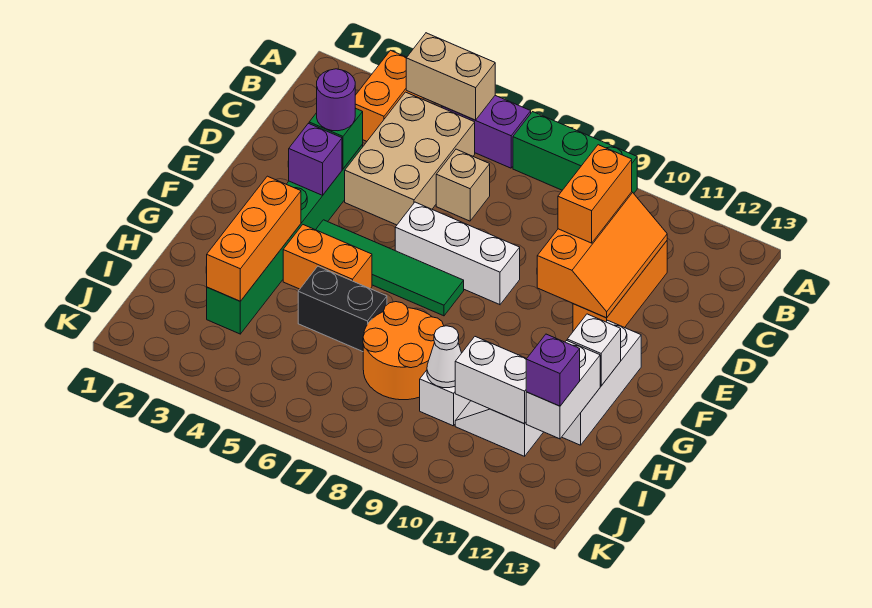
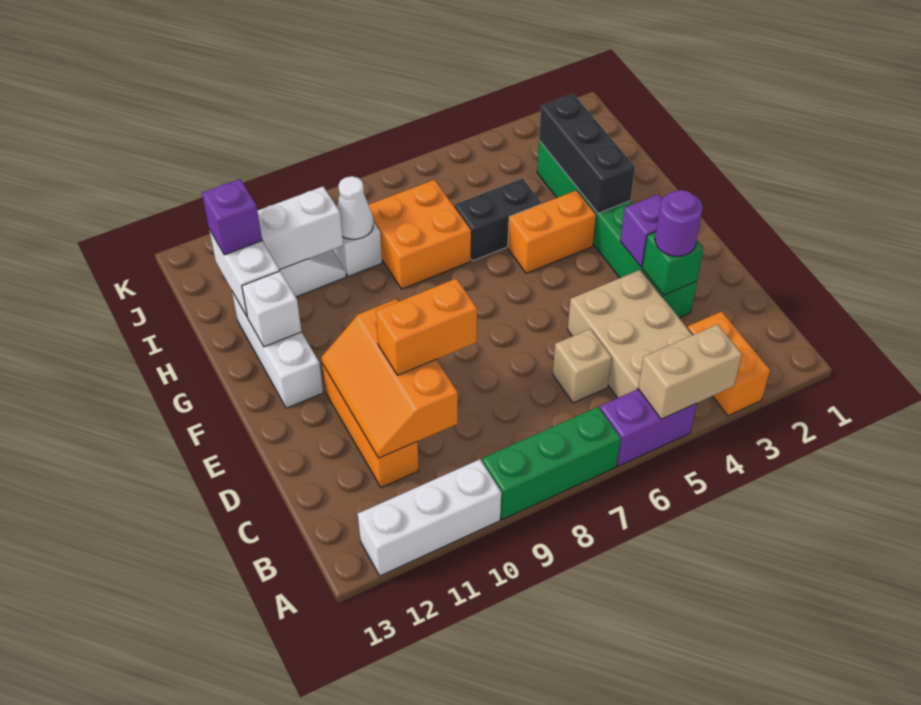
orange 1x2 brick [558,145,632,243] -> orange 1x2 brick turned to [376,278,477,375]
white 1x3 brick [395,202,520,305] -> white 1x3 brick moved to [358,459,501,576]
green 1x4 tile [316,220,464,316] -> none
orange 1x3 brick [207,176,301,301] -> black 1x3 brick [539,94,635,213]
orange 2x2 round brick [363,302,444,400] -> orange 2x2 brick [369,180,471,289]

